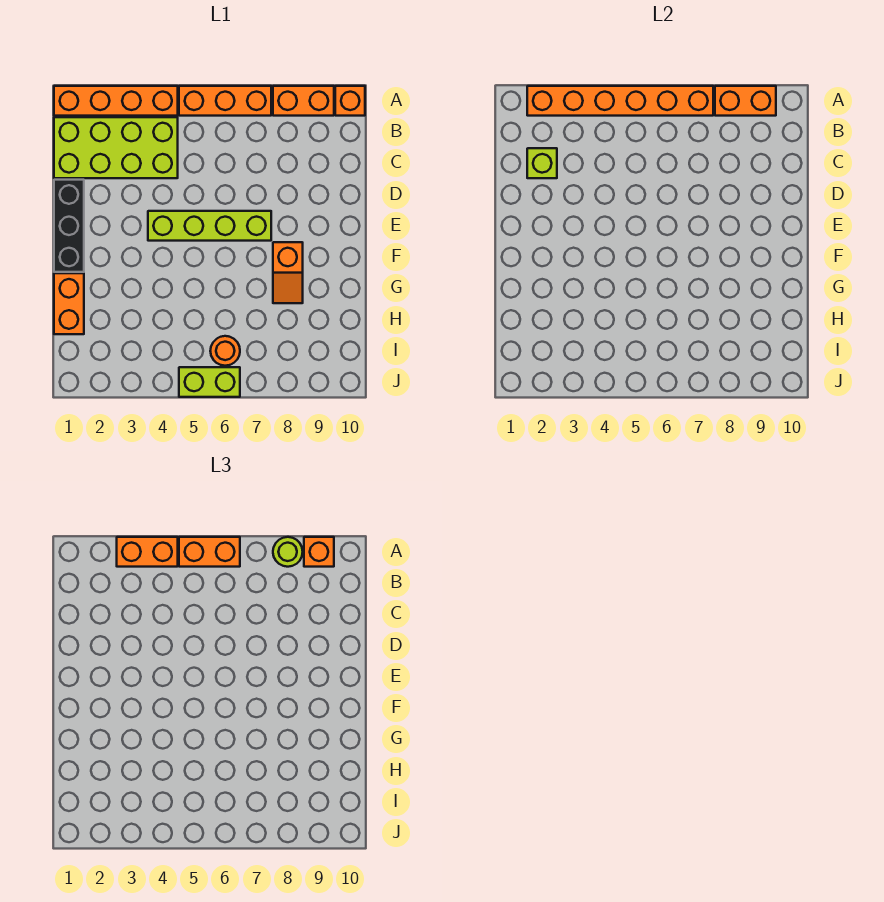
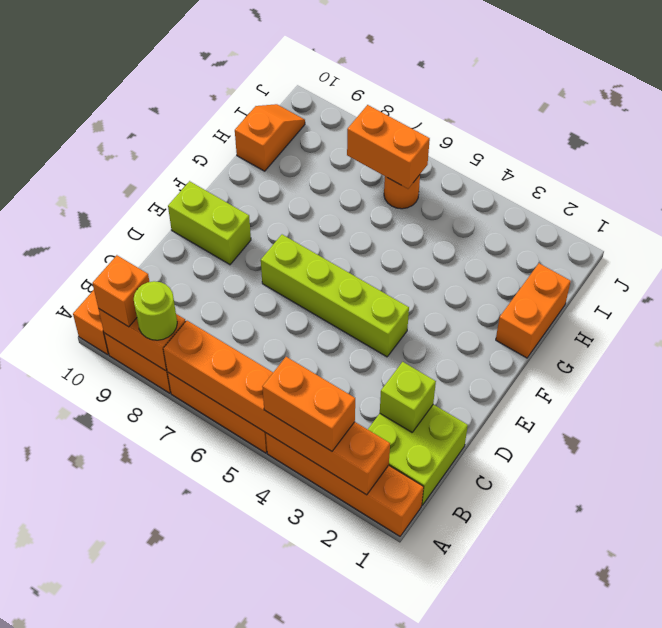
orange 1x2 brick [179,537,240,567] -> orange 1x2 brick moved to [347,105,430,189]
lime 2x4 brick [54,117,178,178] -> lime 2x2 brick [368,404,468,505]
black 1x3 brick [54,180,84,272] -> none
orange 1x2 slope [273,242,303,303] -> orange 1x2 slope moved to [235,104,305,171]
lime 1x2 brick [179,367,240,397] -> lime 1x2 brick moved to [168,181,251,265]

